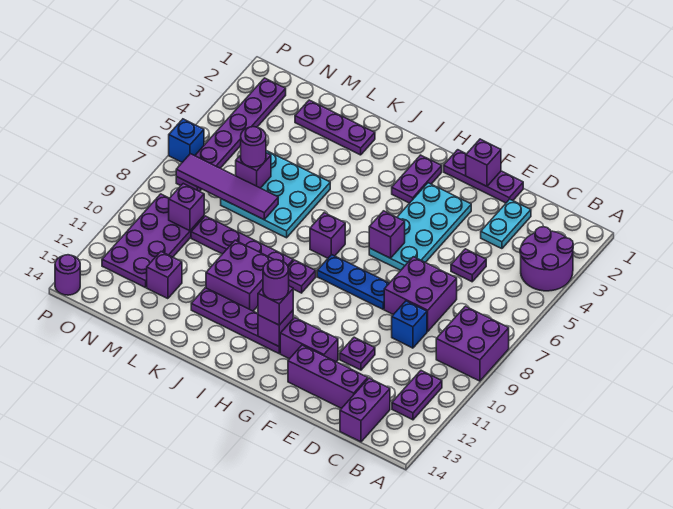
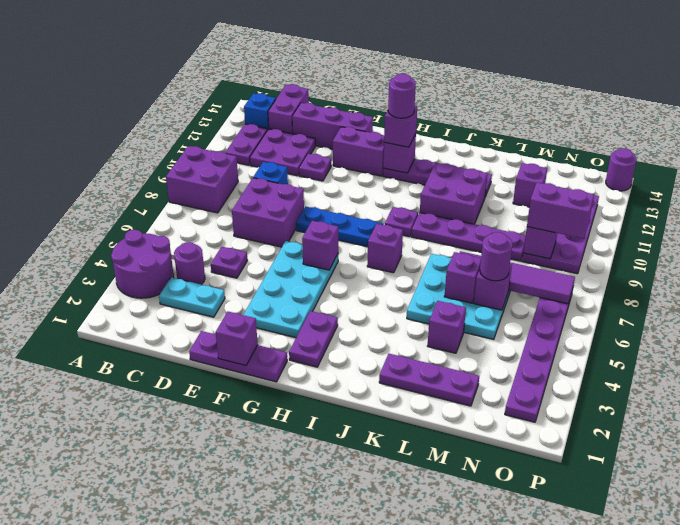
none -> purple 1x1 round brick [174,242,205,284]
none -> purple 2x2 plate [250,129,315,176]
cyan 1x2 plate [481,199,531,249] -> cyan 1x2 plate turned to [159,277,225,317]
none -> purple 1x1 brick [428,301,466,353]
none -> purple 1x1 brick [444,252,481,303]
none -> purple 1x2 brick [527,183,594,239]
blue 1x1 brick [169,119,204,162] -> blue 1x1 brick moved to [244,93,276,130]

